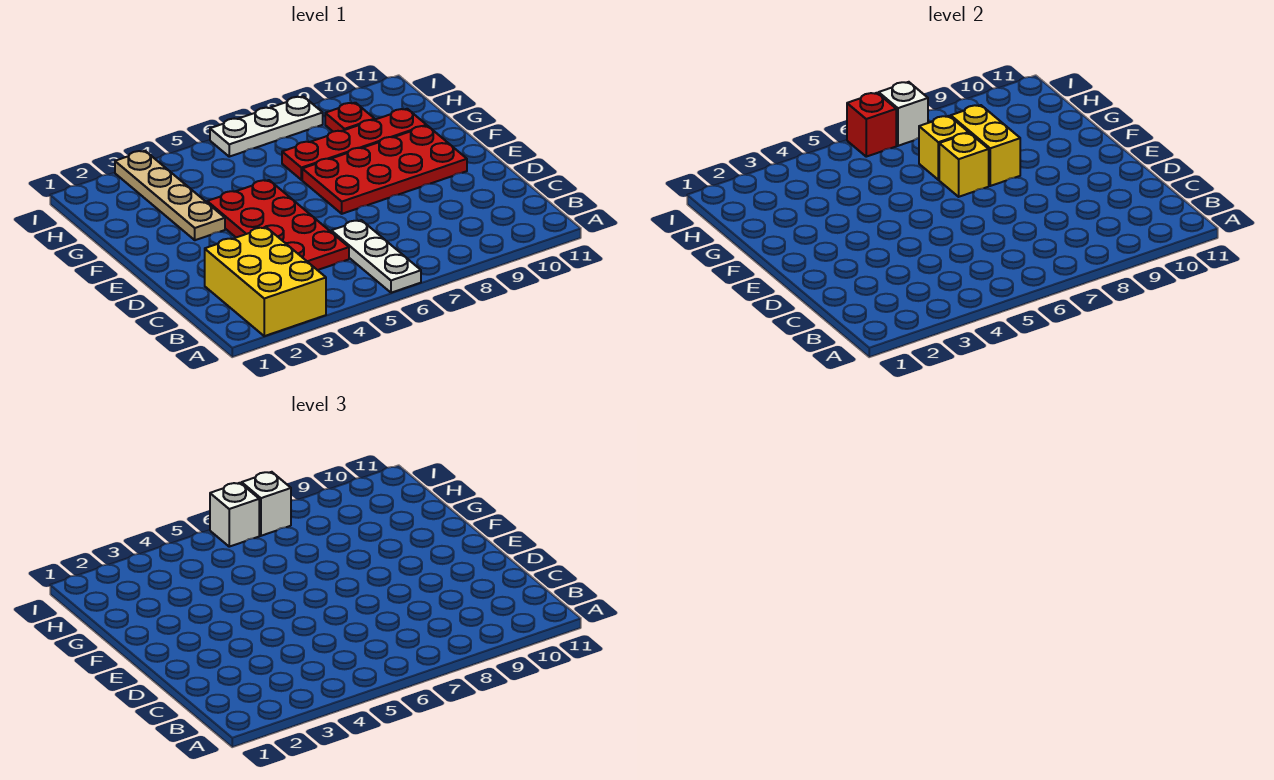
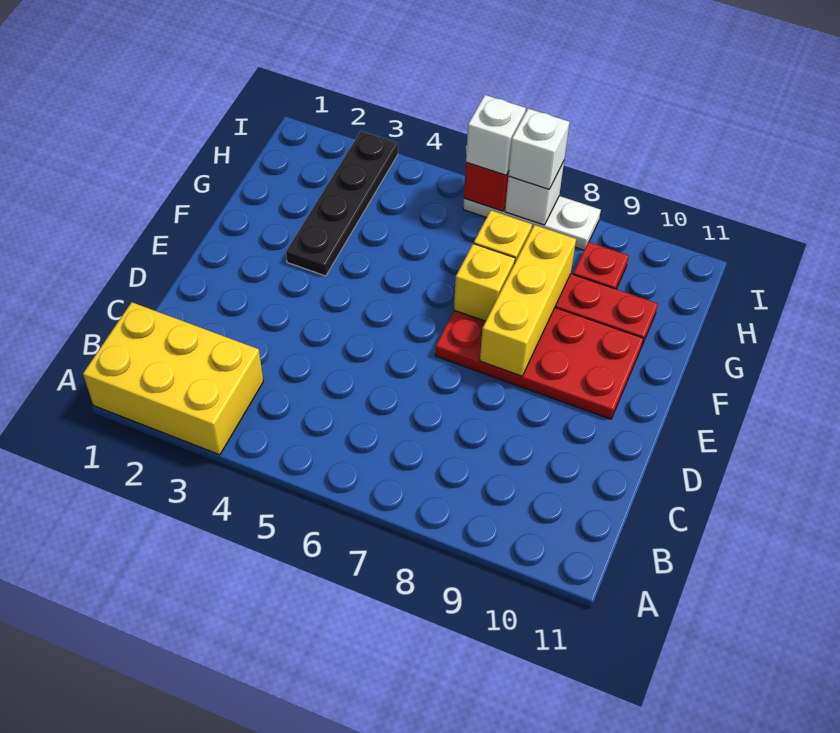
yellow 2x3 brick [205,227,326,336] -> yellow 2x3 brick turned to [83,302,263,455]
white 1x3 plate [331,220,421,293] -> none
red 2x4 plate [207,180,349,270] -> none
tan 1x4 plate [115,151,225,240] -> black 1x4 plate [286,131,398,276]
yellow 1x2 brick [951,105,1020,186] -> yellow 1x3 brick [480,225,576,376]

